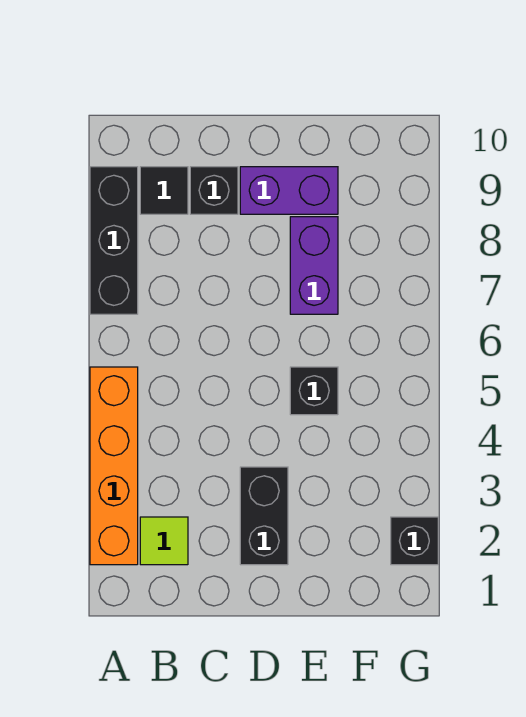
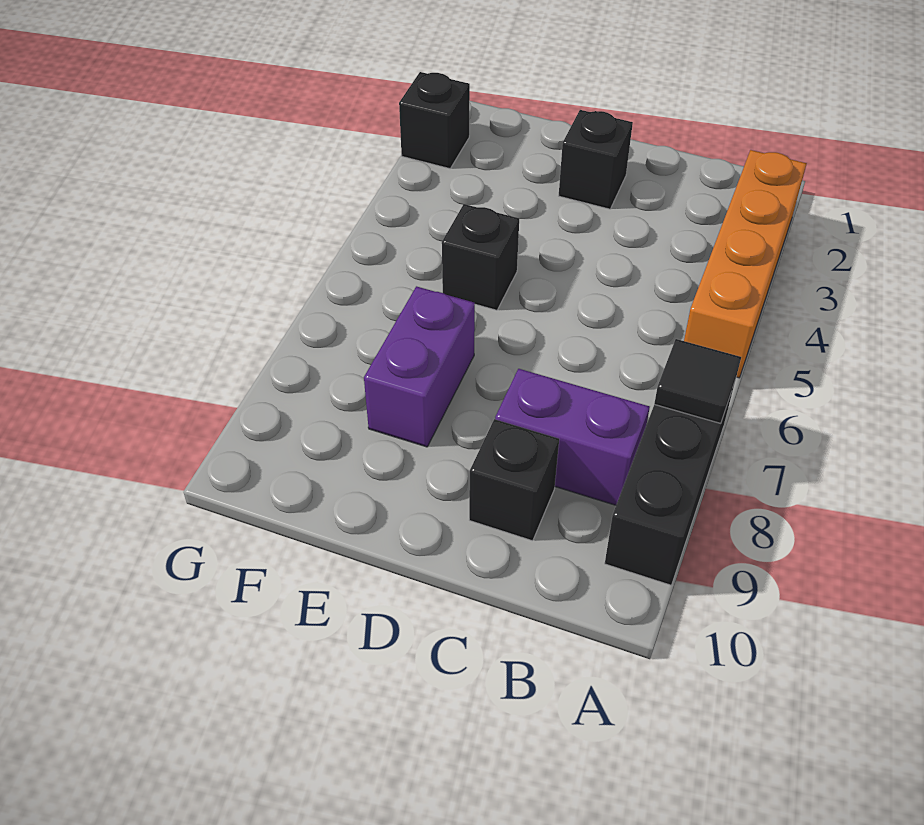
lime 1x1 tile [140,517,188,565] -> none
black 1x1 tile [140,167,188,214] -> black 1x1 tile moved to [654,339,741,424]
black 1x2 brick [240,467,288,565] -> black 1x1 brick [559,110,633,209]
purple 1x2 brick [240,167,338,214] -> purple 1x2 brick moved to [495,369,650,505]

